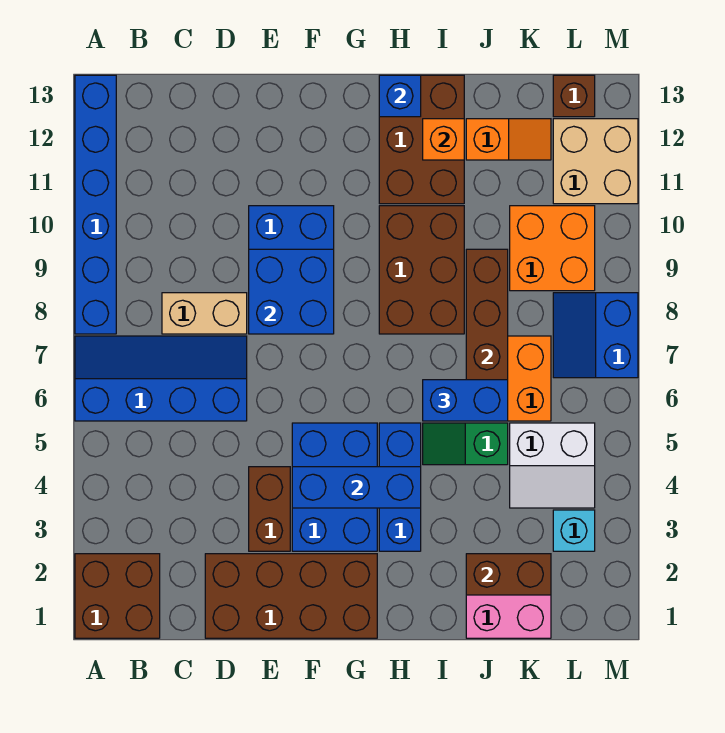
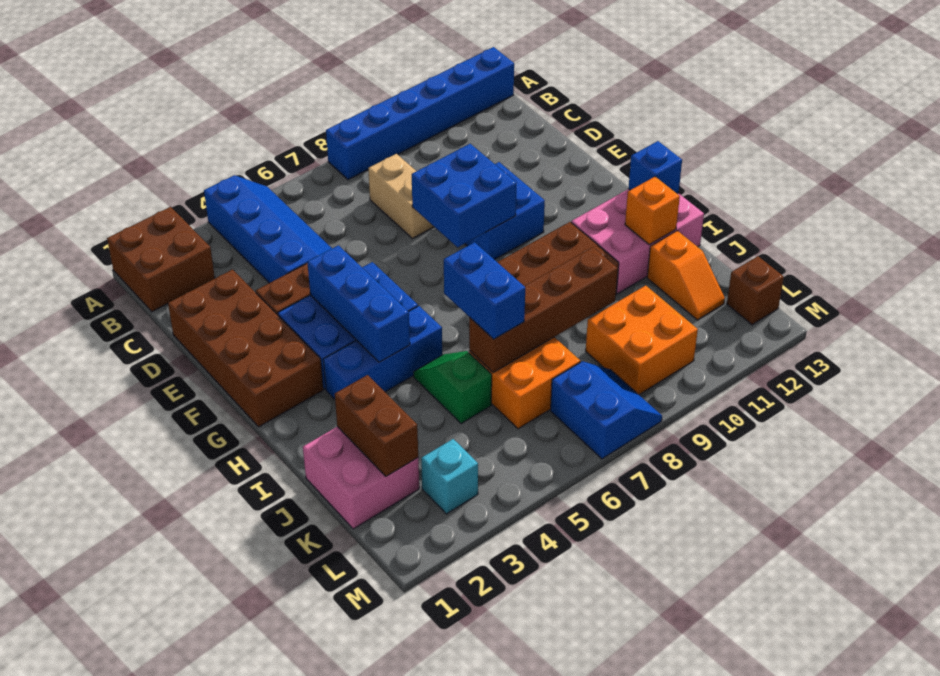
blue 2x4 slope [75,336,247,421] -> blue 2x4 slope moved to [204,175,332,283]
brown 2x3 brick [379,75,464,204] -> pink 2x3 brick [571,189,704,293]
white 2x2 slope [510,423,595,508] -> none
blue 2x2 slope [553,293,638,378] -> blue 2x2 slope turned to [551,361,662,459]
tan 2x2 brick [553,119,638,204] -> none

